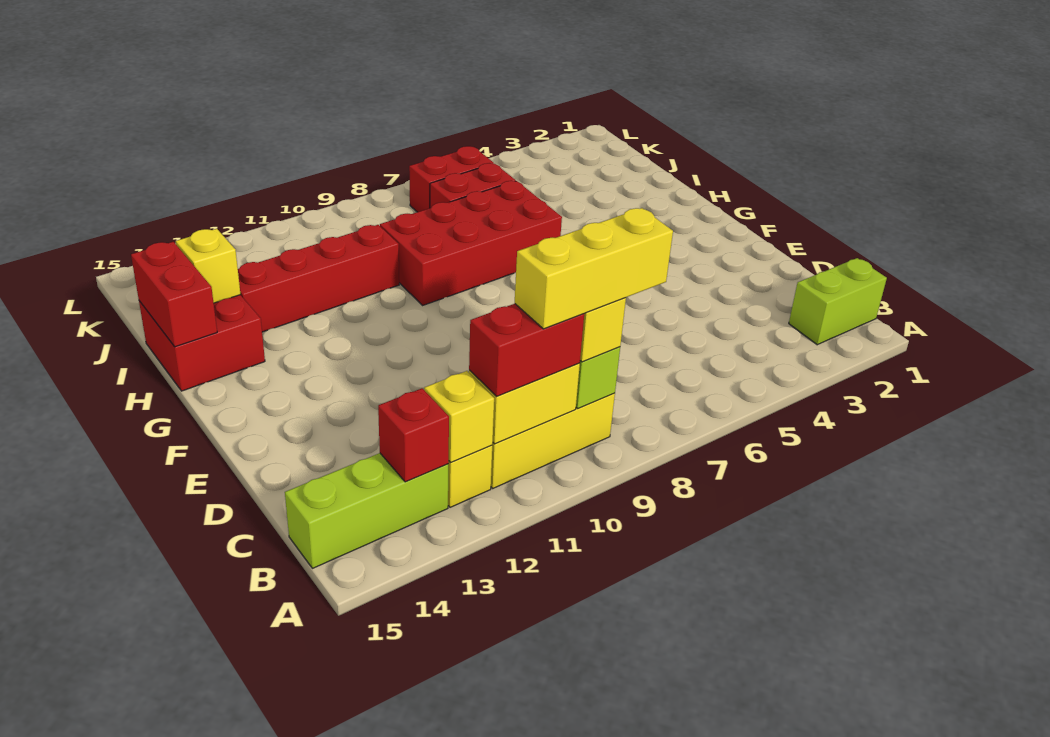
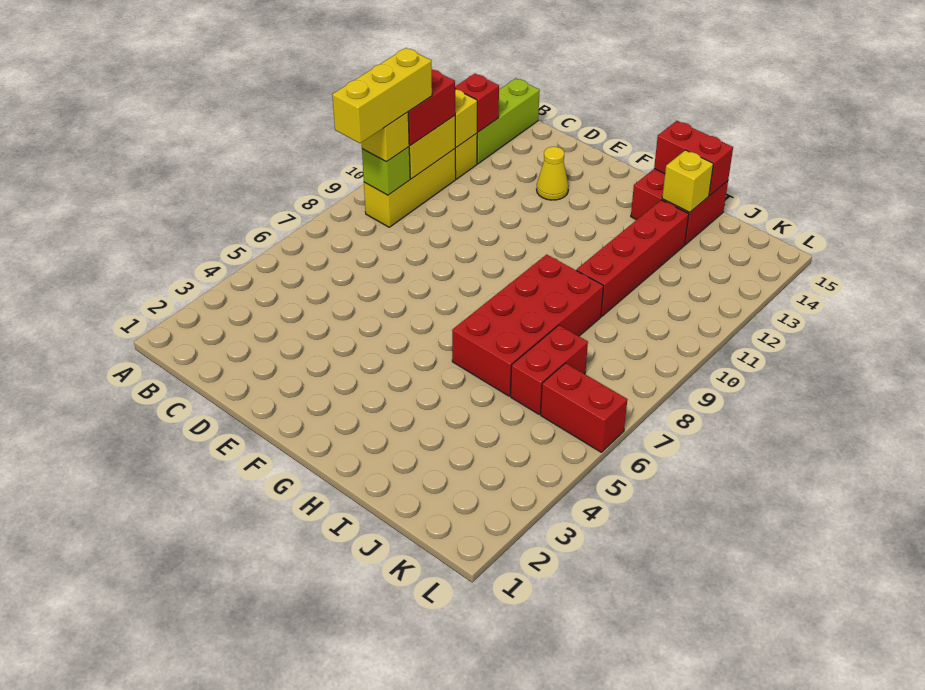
lime 1x2 brick [789,258,887,345] -> none
none -> yellow 1x1 cone [536,147,568,200]
red 1x2 brick [409,146,494,212] -> red 1x2 brick turned to [541,363,627,452]

